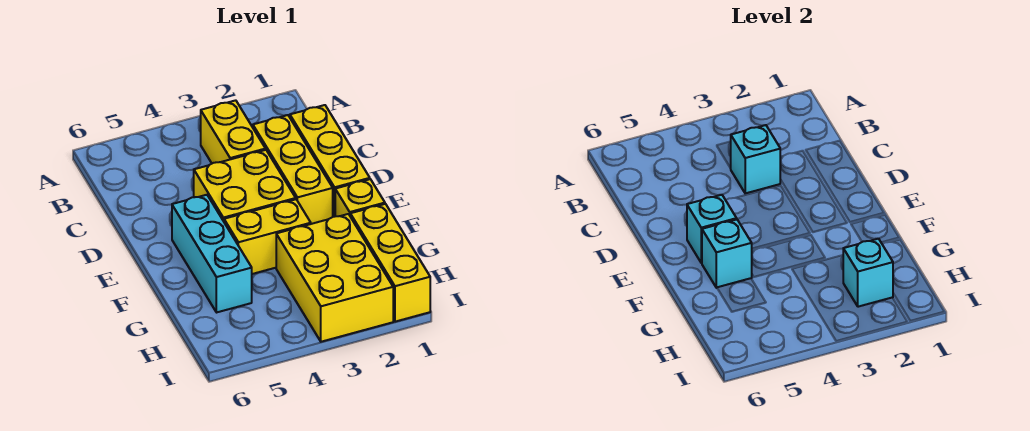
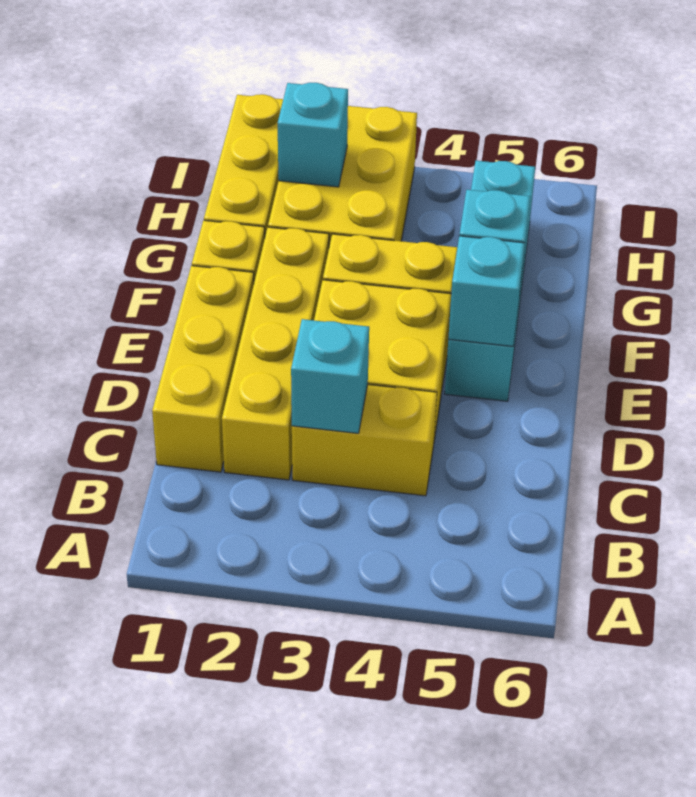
yellow 1x2 brick [201,100,265,163] -> yellow 1x2 brick turned to [292,385,437,496]
yellow 1x3 brick [253,115,333,224] -> yellow 1x4 brick [222,227,329,480]
cyan 1x3 brick [172,195,252,312] -> cyan 1x4 brick [445,161,535,401]

